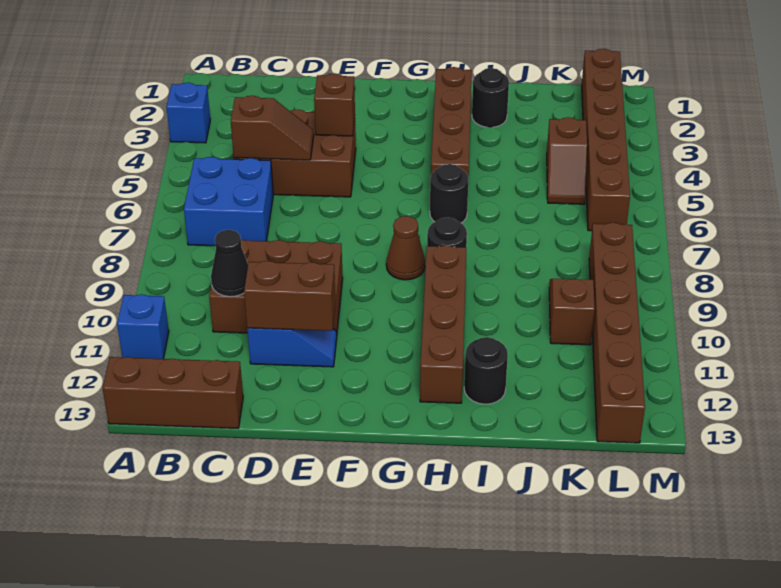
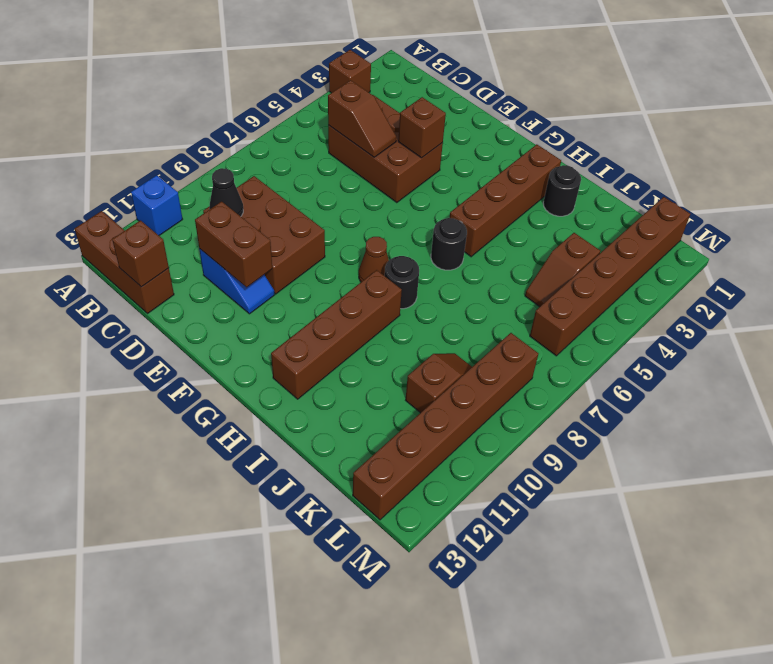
blue 1x1 brick [166,83,210,143] -> brown 1x1 brick [329,50,371,93]
blue 2x2 brick [184,157,273,246] -> none
none -> brown 1x1 brick [112,220,169,287]
black 1x1 round brick [464,337,508,404] -> none

